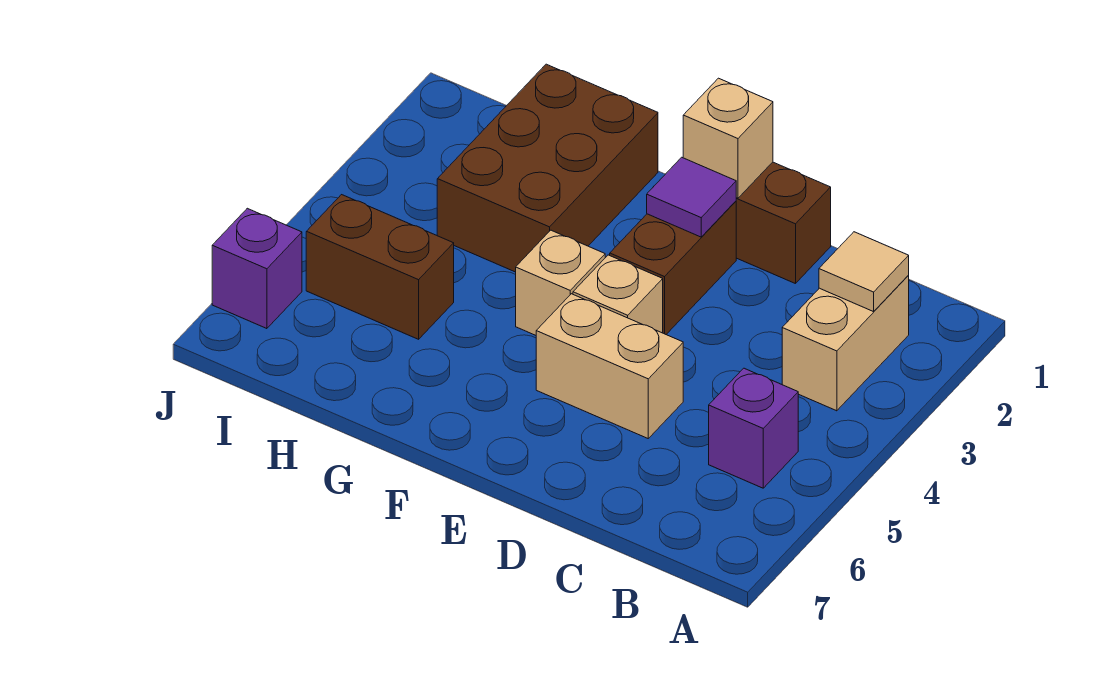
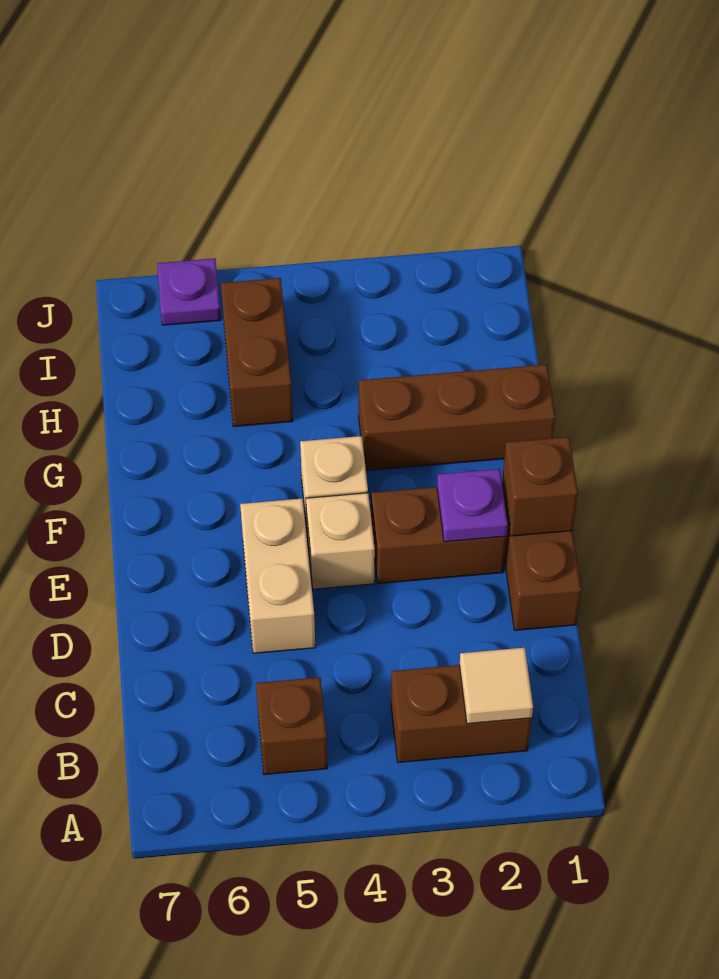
tan 1x2 brick [782,276,909,411] -> brown 1x2 brick [391,665,532,762]
purple 1x1 brick [709,368,798,488] -> brown 1x1 brick [256,677,327,775]
tan 1x1 brick [683,78,773,198] -> brown 1x1 brick [502,437,578,536]
purple 1x1 tile [647,157,736,237] -> purple 1x1 plate [437,469,508,542]
brown 2x3 brick [437,64,658,272] -> brown 1x3 brick [359,365,555,471]
purple 1x1 brick [212,208,302,329] -> purple 1x1 plate [157,258,221,325]

